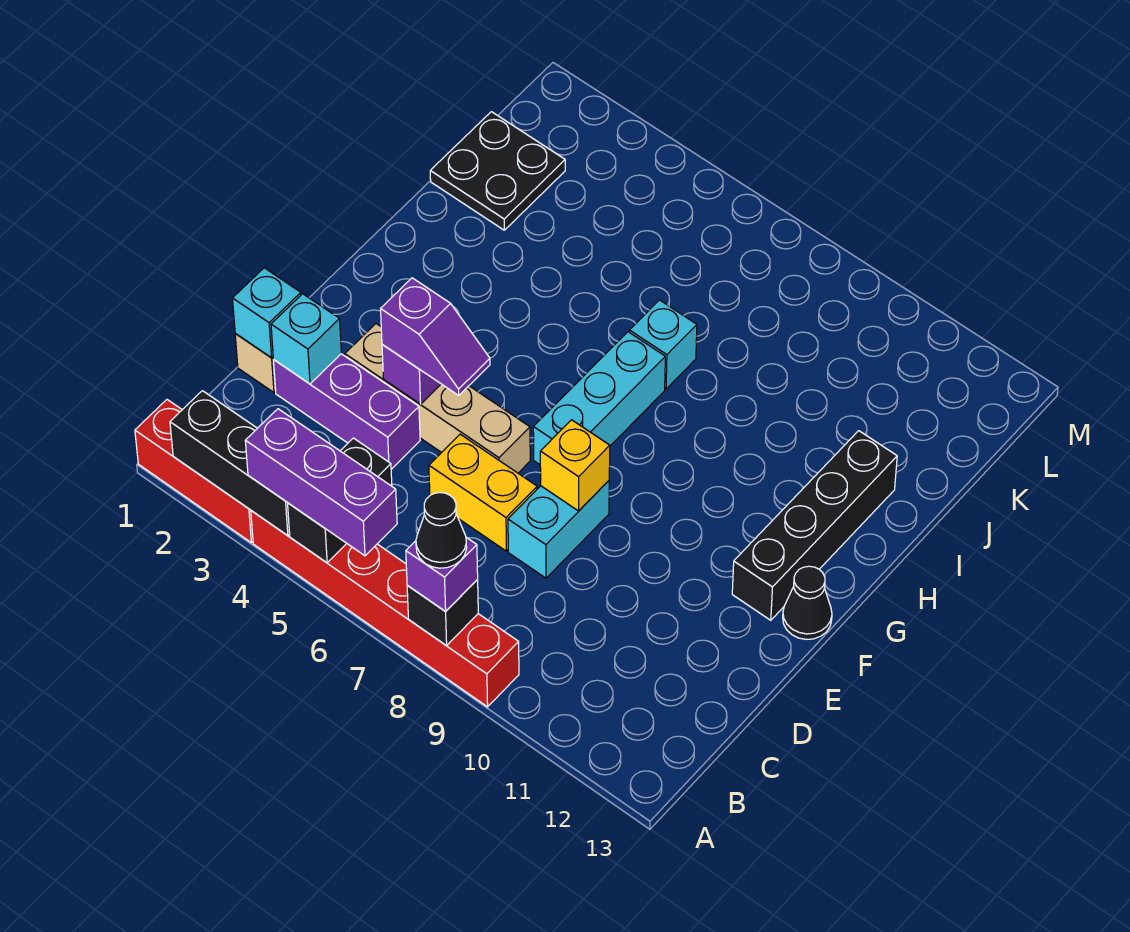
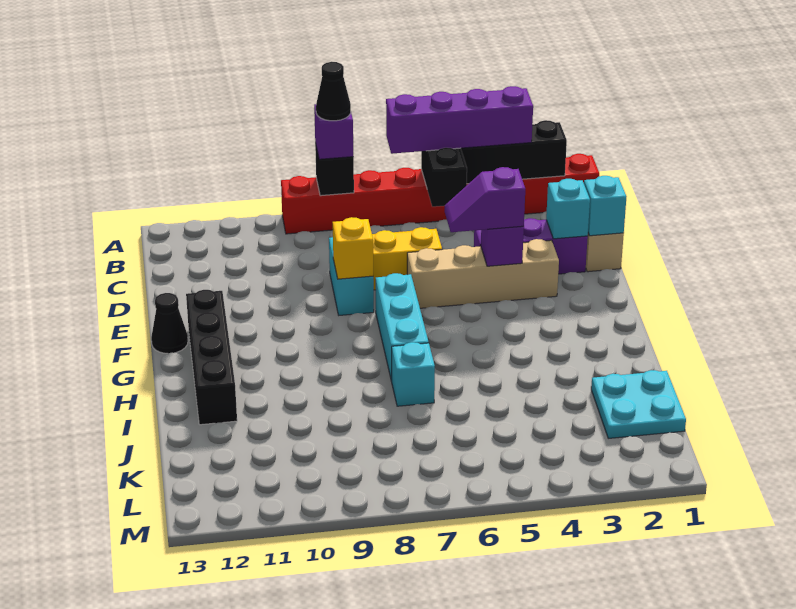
purple 1x3 brick [245,409,397,556] -> purple 1x4 brick [386,86,533,154]
black 2x2 plate [430,112,565,230] -> cyan 2x2 plate [591,370,686,438]

